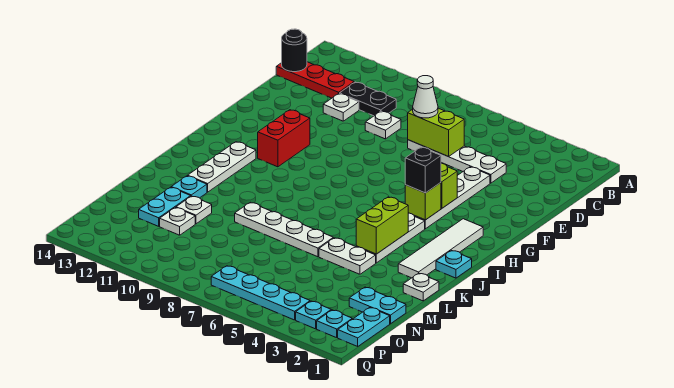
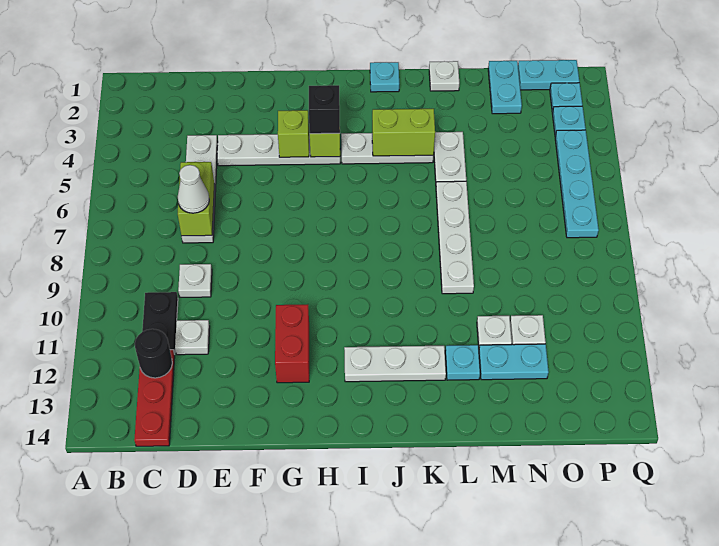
black 1x1 round brick [282,29,307,72] -> black 1x1 round brick moved to [135,329,172,378]
red 1x2 brick [258,110,310,167] -> red 1x2 brick turned to [275,304,309,383]
white 1x4 tile [398,219,483,278] -> none

